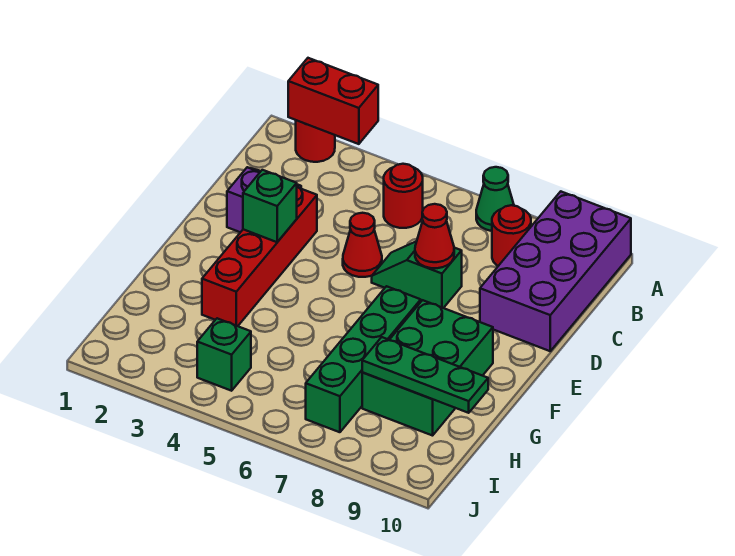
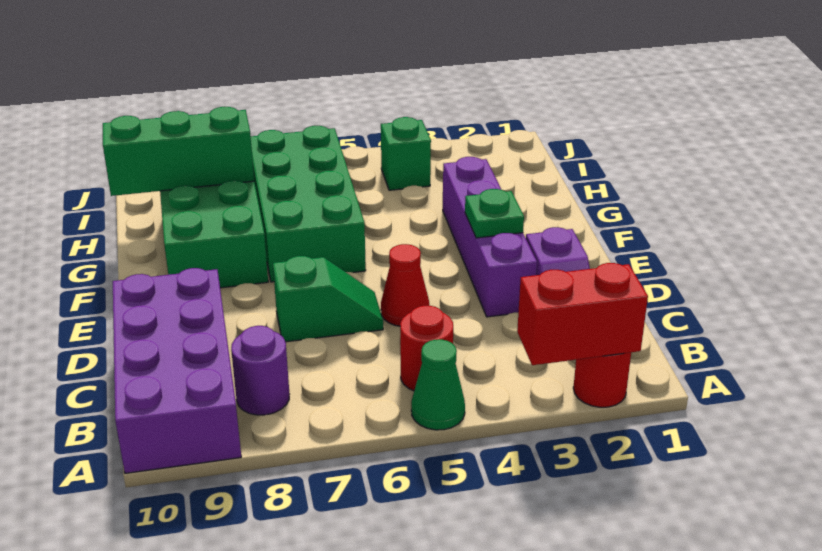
green 1x1 cone [476,167,514,231] -> green 1x1 cone moved to [411,339,465,430]
red 1x1 round brick [492,205,531,266] -> purple 1x1 round brick [231,326,289,415]
red 1x4 brick [202,187,317,326] -> purple 1x4 brick [443,157,537,317]
red 1x1 cone [415,204,454,268] -> none
green 1x1 brick [243,170,297,242] -> green 1x1 plate [465,189,524,238]
green 1x4 brick [306,286,421,432] -> green 2x4 brick [251,126,366,282]
green 1x3 plate [362,337,488,413] -> green 1x3 brick [103,107,254,196]

